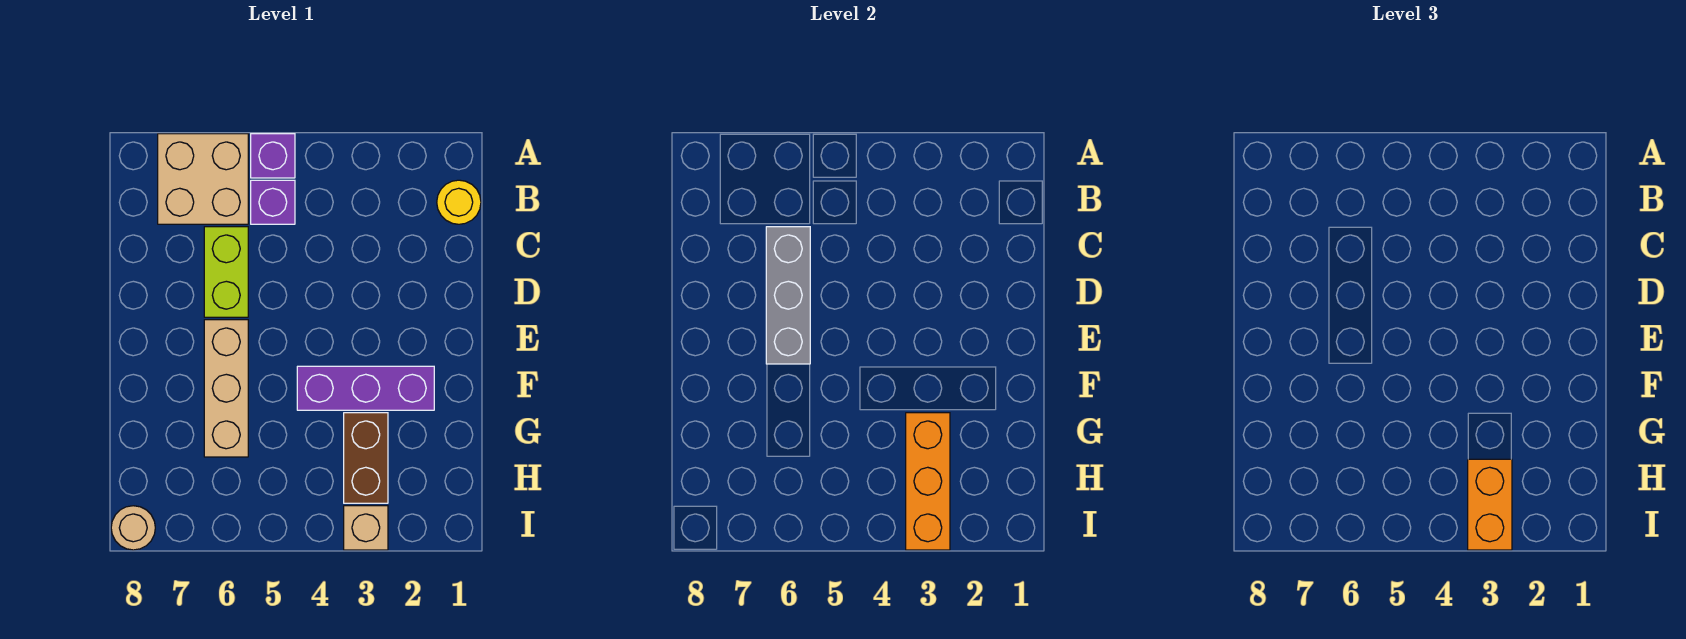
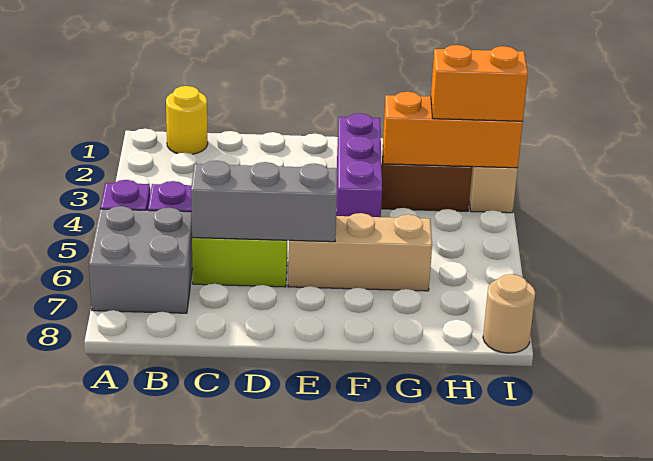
tan 2x2 brick [158,134,248,224] -> grey 2x2 brick [89,206,192,313]

